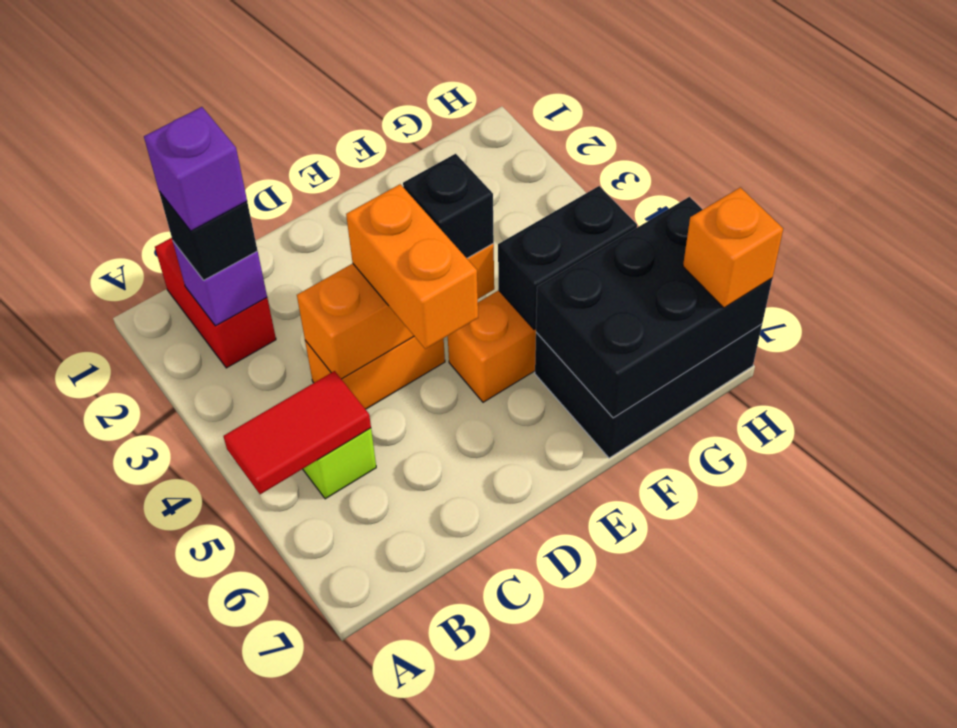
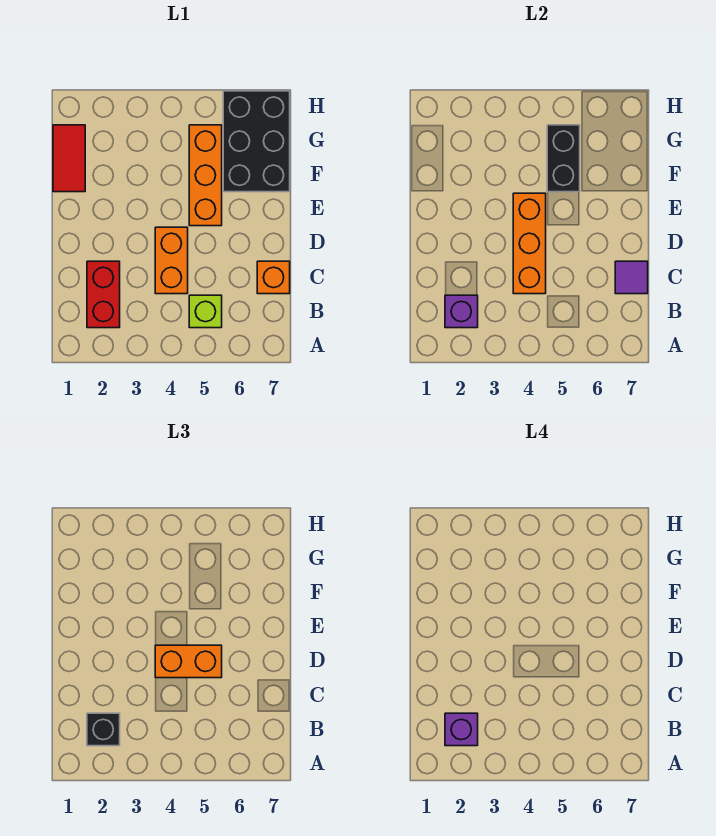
red 1x2 tile [224,371,371,494] -> red 1x2 tile moved to [53,125,85,192]
red 1x2 brick [155,238,276,368] -> red 1x2 brick turned to [87,261,120,328]
none -> purple 1x1 tile [615,261,648,294]
black 1x1 brick [403,154,494,258] -> none
black 2x3 brick [536,197,772,418] -> none
orange 1x1 brick [683,187,783,308] -> orange 1x1 brick moved to [257,261,290,294]

